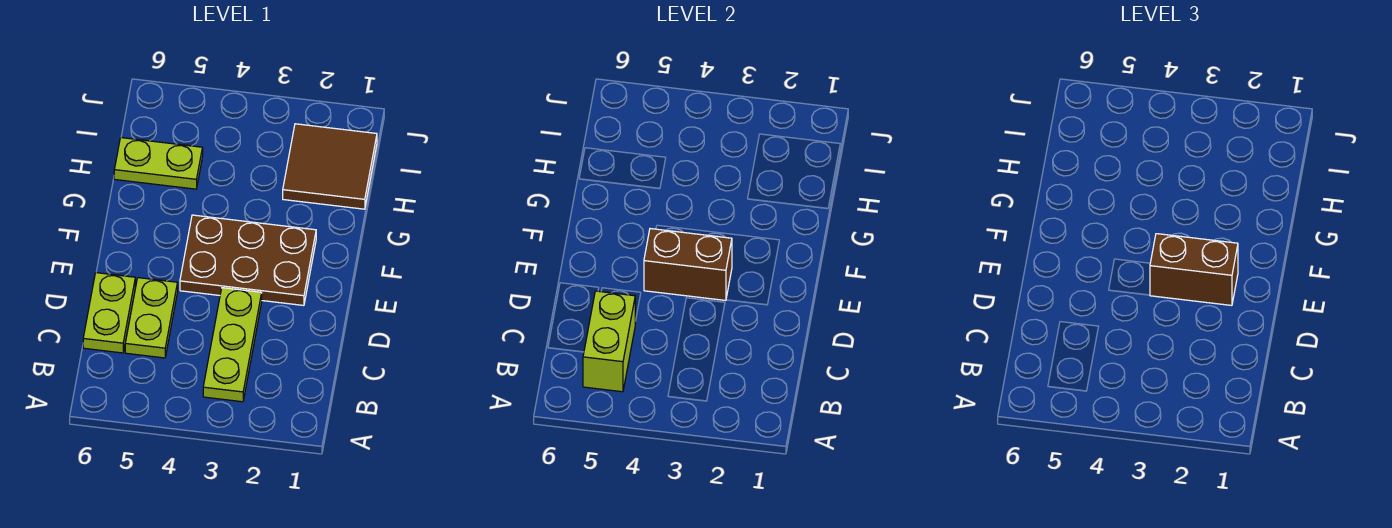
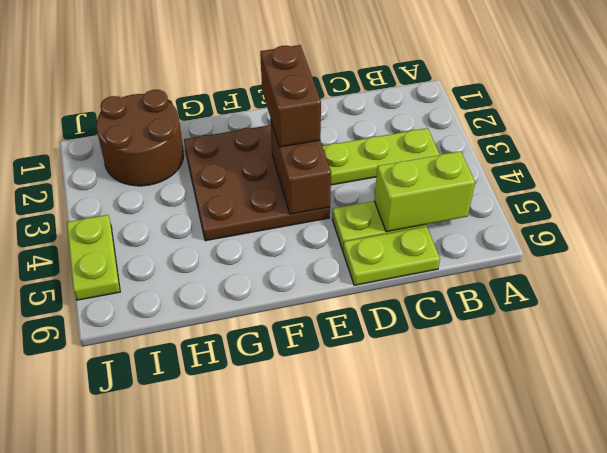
brown 2x3 plate [180,215,316,305] -> brown 3x3 plate [184,125,330,241]
brown 2x2 tile [283,124,377,209] -> brown 2x2 round brick [96,90,184,186]
lime 1x2 plate [114,138,203,189] -> lime 1x2 plate moved to [67,215,120,300]

